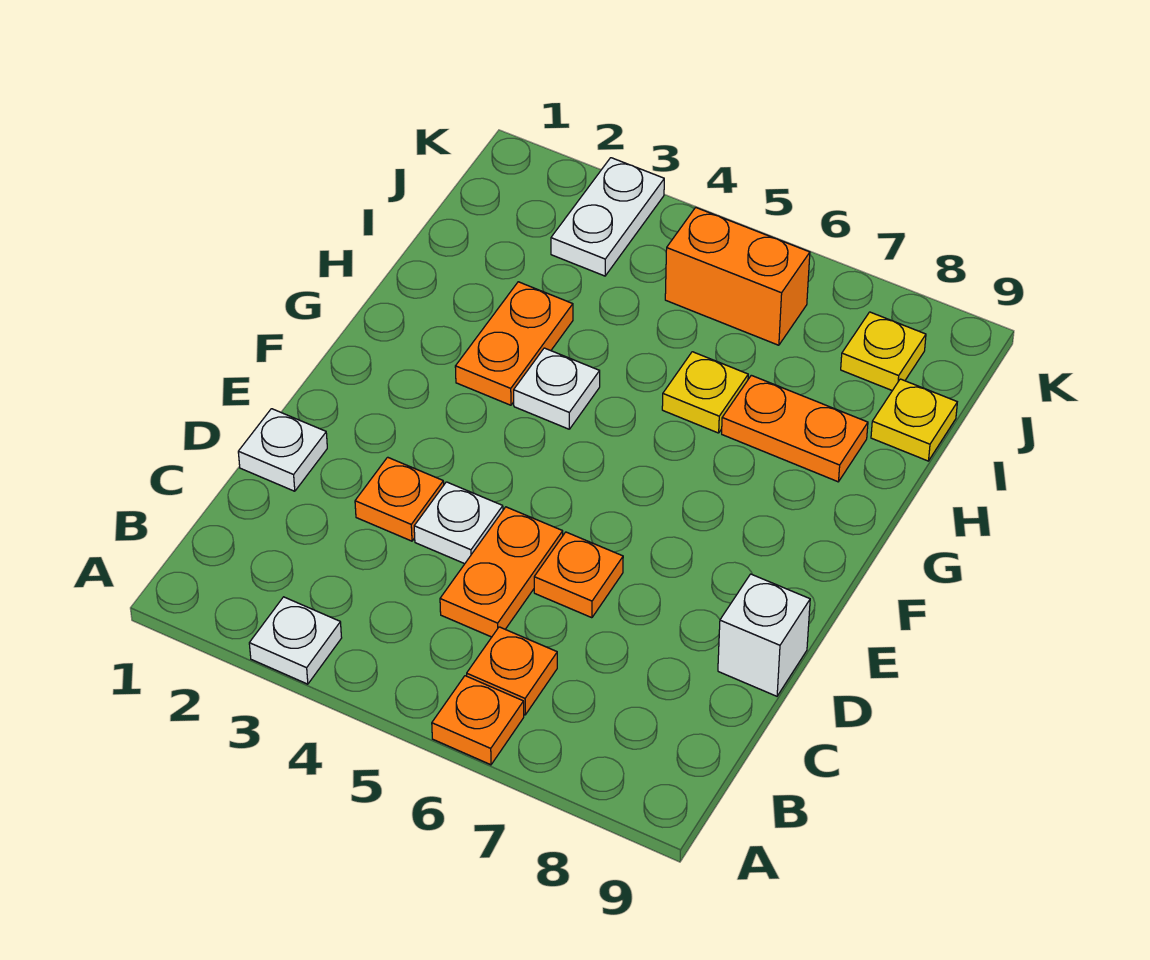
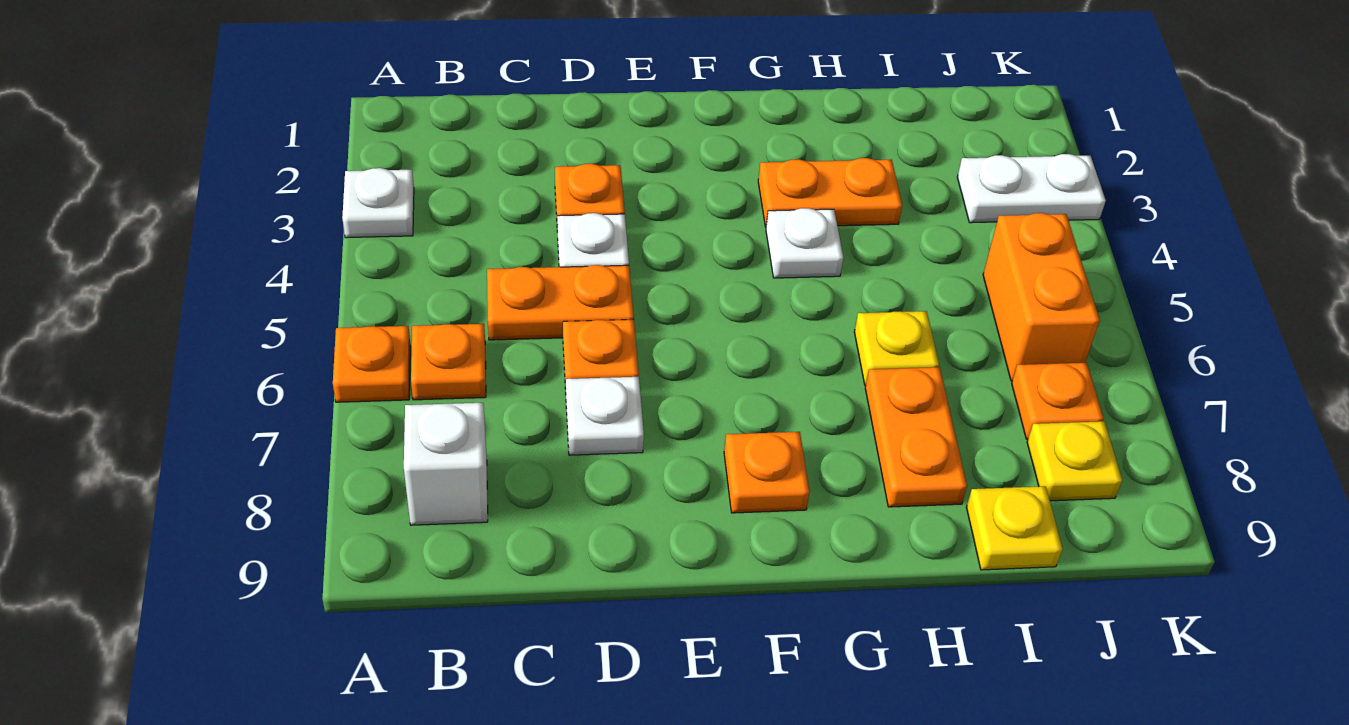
white 1x1 plate [238,409,327,491] -> white 1x1 plate moved to [566,377,644,455]
white 1x1 brick [718,574,810,696] -> white 1x1 brick moved to [404,403,488,525]
none -> orange 1x1 plate [724,432,810,513]
none -> orange 1x1 plate [1012,363,1104,439]

